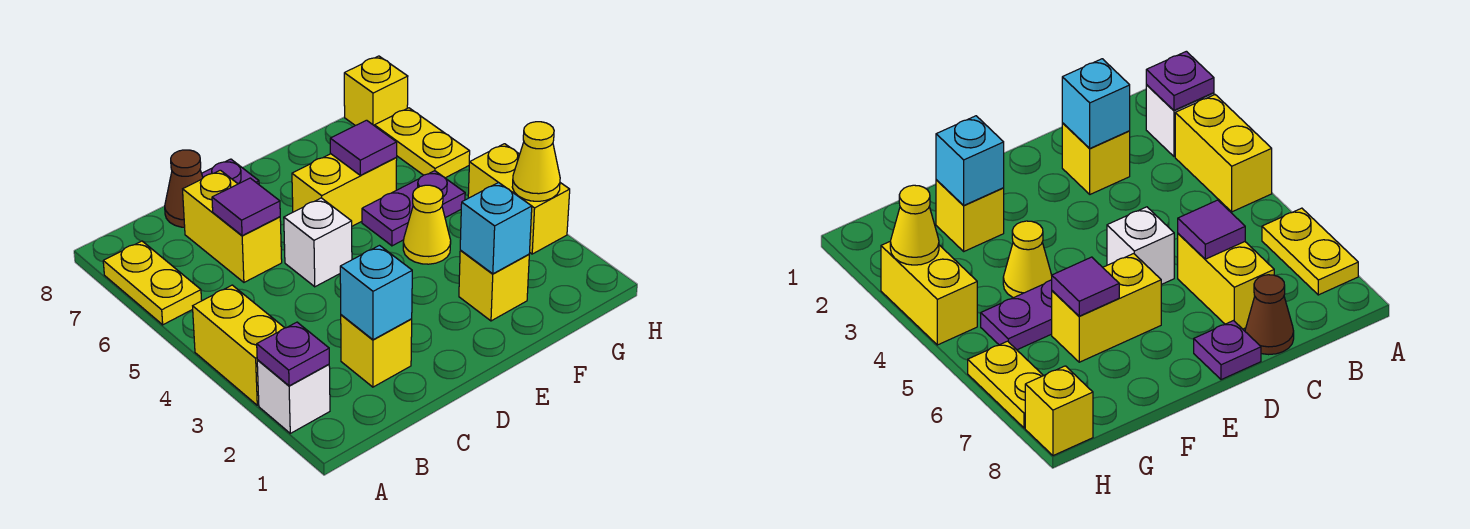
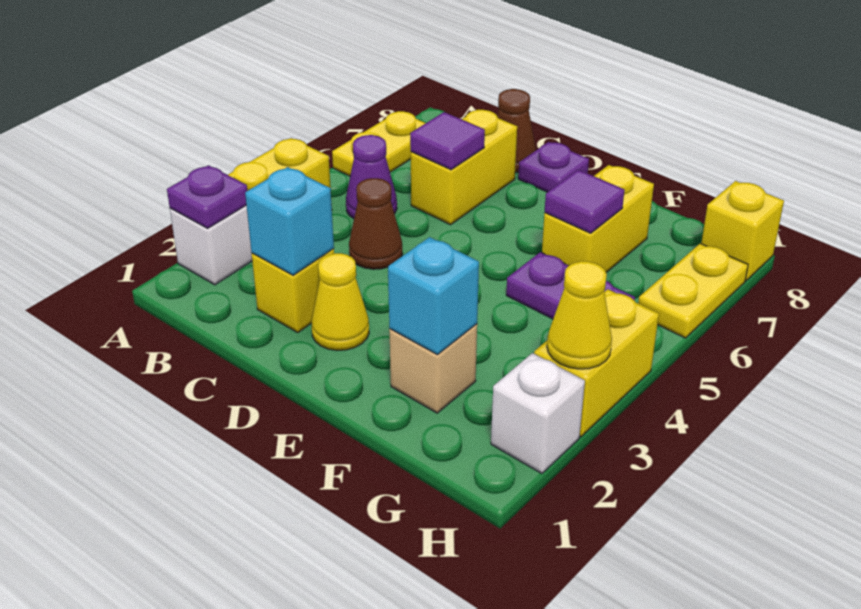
none -> purple 1x1 cone [346,135,397,219]
none -> brown 1x1 cone [349,178,403,269]
white 1x1 brick [284,198,352,287] -> white 1x1 brick moved to [491,353,585,473]
yellow 1x2 brick [292,154,397,226] -> yellow 1x2 brick turned to [542,165,654,272]
yellow 1x1 brick [459,250,529,321] -> tan 1x1 brick [389,324,477,413]
yellow 1x1 cone [403,185,451,264] -> yellow 1x1 cone moved to [311,253,369,350]

